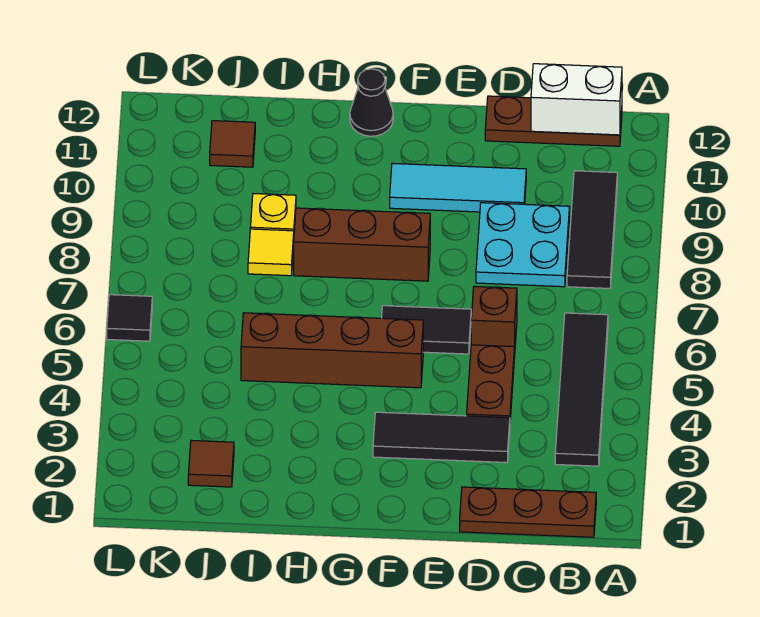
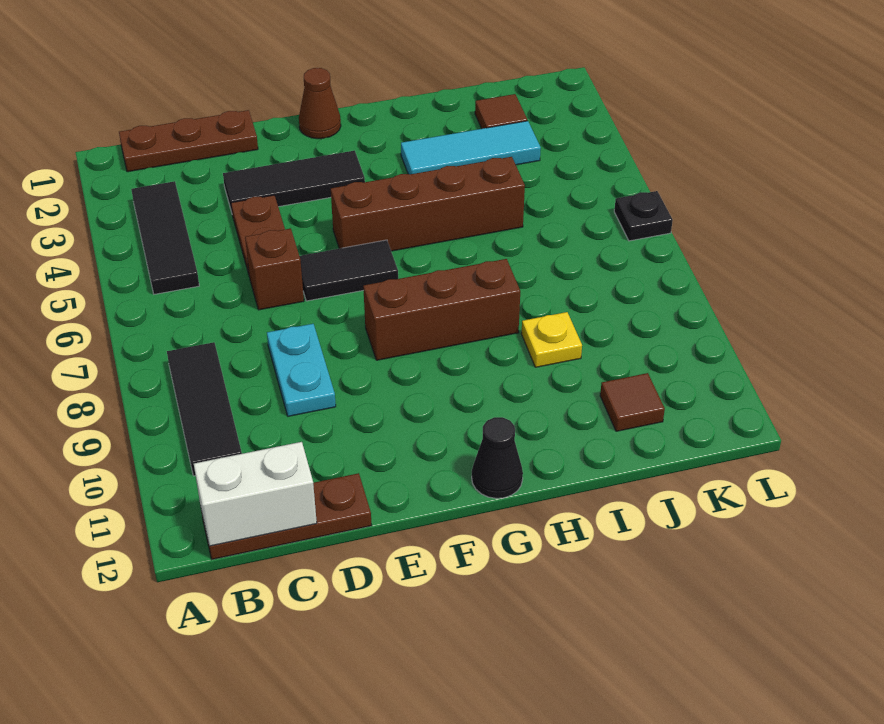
black 1x4 tile [555,313,608,466] -> black 1x3 tile [131,181,199,294]
cyan 2x2 plate [476,203,570,287] -> cyan 1x2 plate [267,324,336,416]
cyan 1x3 tile [390,163,526,212] -> cyan 1x3 tile moved to [401,121,541,174]
none -> brown 1x1 cone [299,68,341,139]
yellow 1x1 tile [248,229,294,276] -> none
black 1x1 tile [107,295,152,341] -> black 1x1 plate [614,191,673,241]

